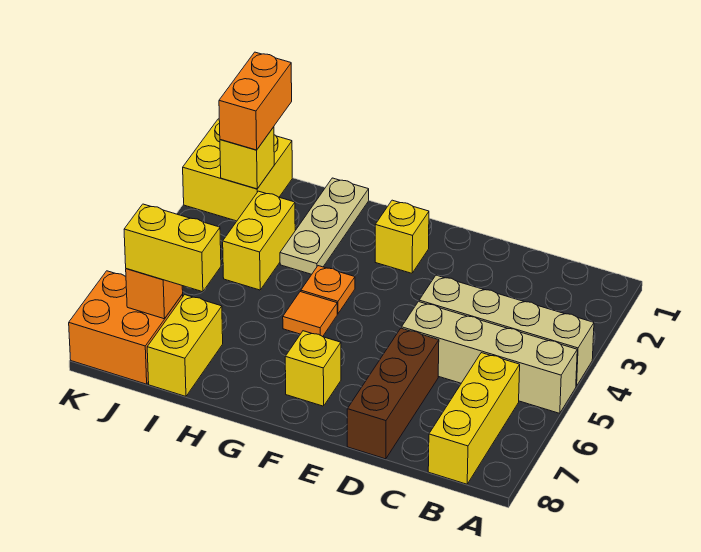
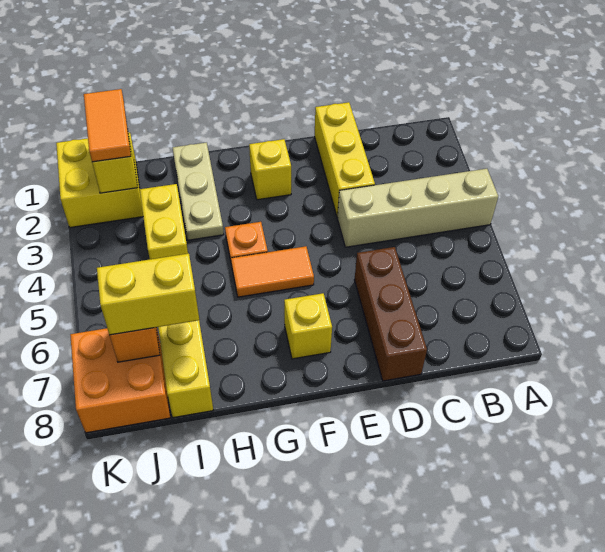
tan 1x4 brick [402,302,577,413] -> none
yellow 1x3 brick [428,353,520,484] -> yellow 1x3 brick moved to [315,102,375,218]
orange 1x1 tile [283,292,337,337] -> orange 1x2 tile [231,246,314,297]
orange 1x2 brick [219,52,292,150] -> orange 1x2 tile [84,89,131,162]

